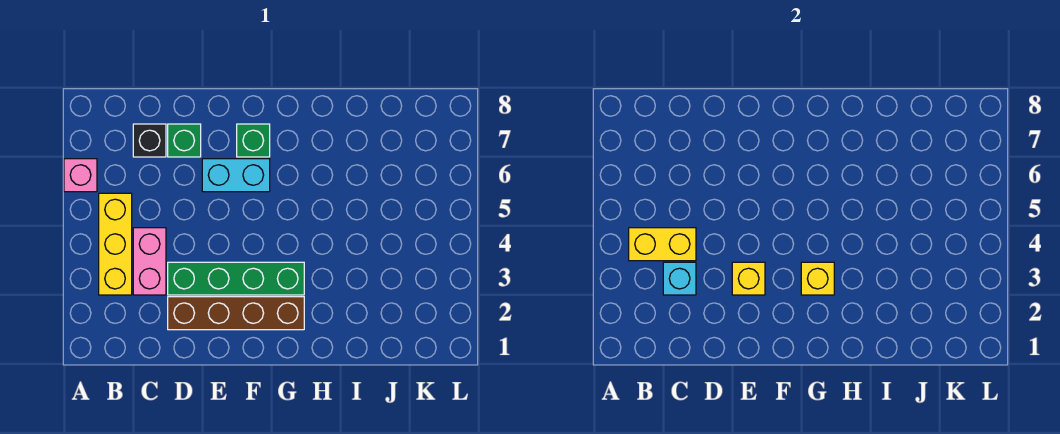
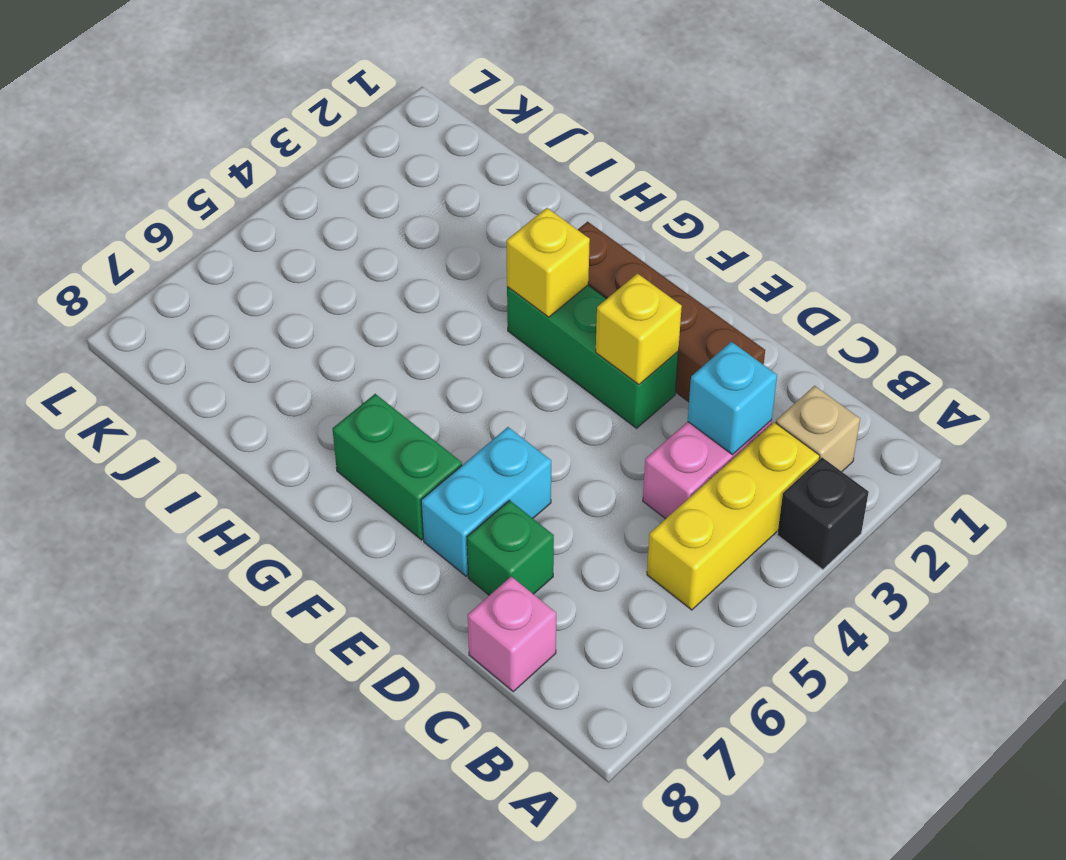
pink 1x1 brick [64,159,97,192] -> pink 1x1 brick moved to [468,577,556,691]
none -> tan 1x1 brick [776,386,860,471]
yellow 1x2 brick [629,228,696,261] -> none
black 1x1 brick [133,124,166,157] -> black 1x1 brick moved to [777,457,869,569]
green 1x4 brick [168,262,304,295] -> green 1x3 brick [507,285,678,428]
cyan 1x2 brick [202,159,270,192] -> cyan 1x2 brick turned to [421,427,551,576]
green 1x1 brick [237,124,270,157] -> green 1x2 brick [333,394,462,540]

